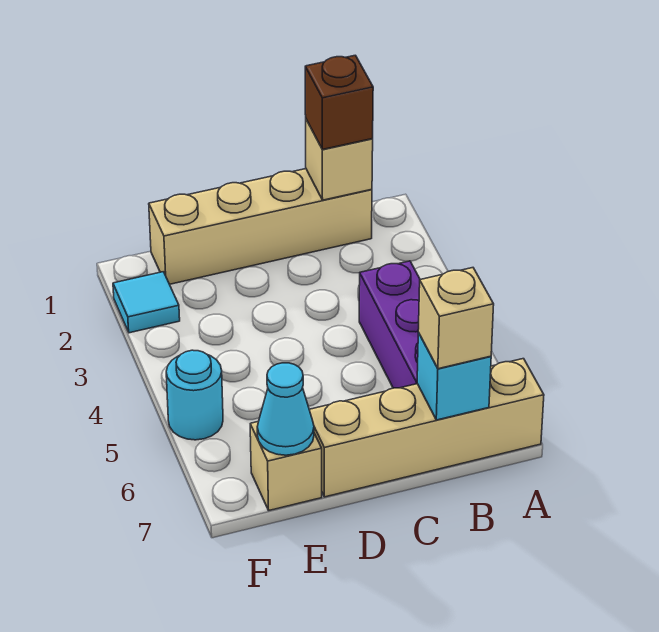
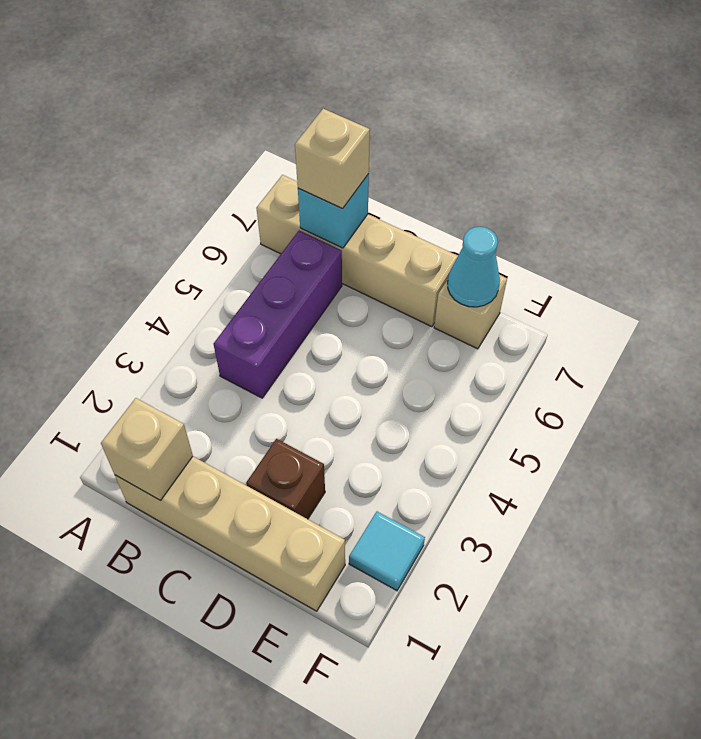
brown 1x1 brick [305,55,373,149] -> brown 1x1 brick moved to [246,439,325,519]
cyan 1x1 round brick [166,350,223,440] -> none

